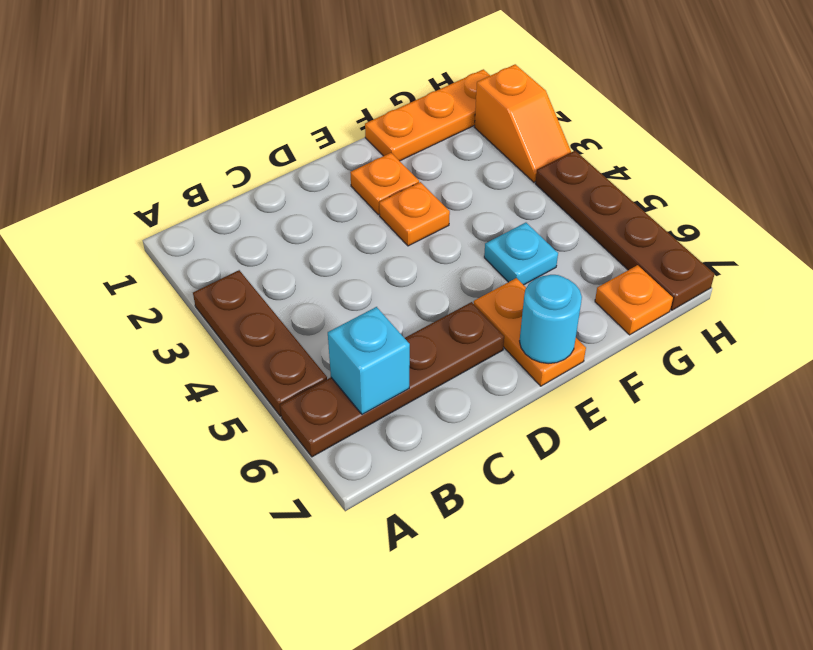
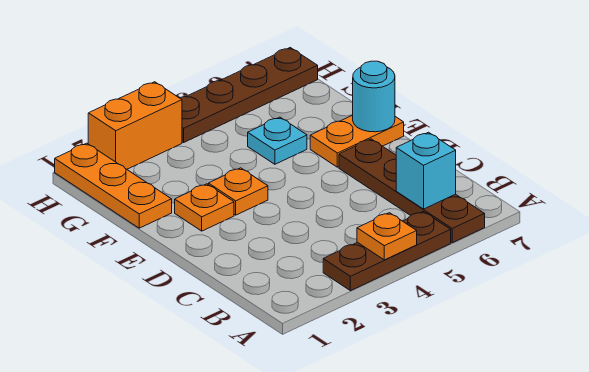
orange 1x1 plate [595,265,673,335] -> orange 1x1 plate moved to [357,213,417,260]
orange 1x2 slope [475,64,571,182] -> orange 1x2 brick [88,82,182,169]

